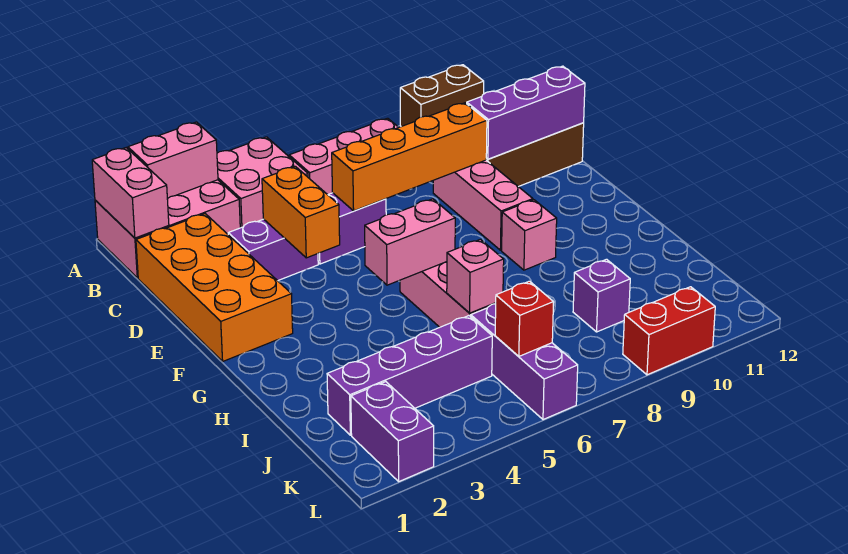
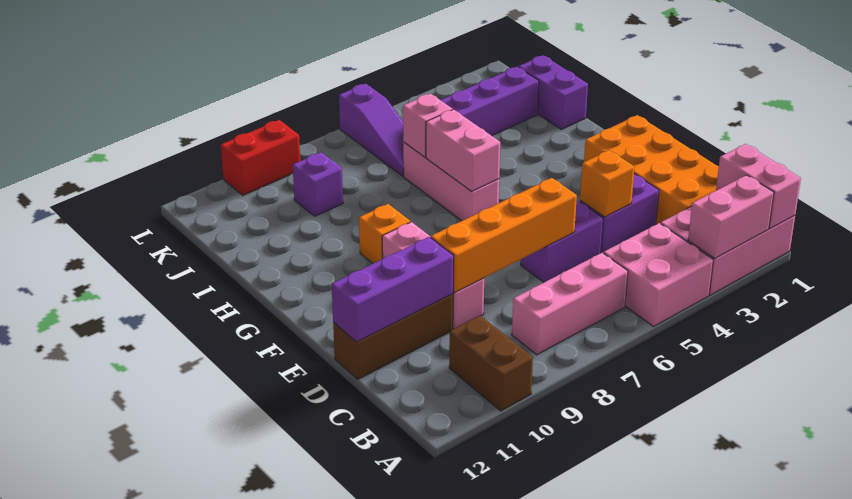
brown 1x2 brick [400,65,484,127] -> brown 1x2 brick turned to [449,316,533,411]
orange 1x2 brick [262,166,340,258] -> orange 1x1 brick [580,150,635,217]
pink 1x2 brick [365,199,455,285] -> pink 1x2 brick turned to [426,110,500,192]
pink 1x1 brick [502,200,557,270] -> orange 1x1 brick [359,204,410,263]
purple 1x3 brick [471,304,578,420] -> purple 1x3 slope [339,84,404,176]
purple 1x2 brick [351,382,434,481] -> purple 1x2 brick moved to [518,55,588,129]
red 1x1 brick [495,281,554,356] -> none

